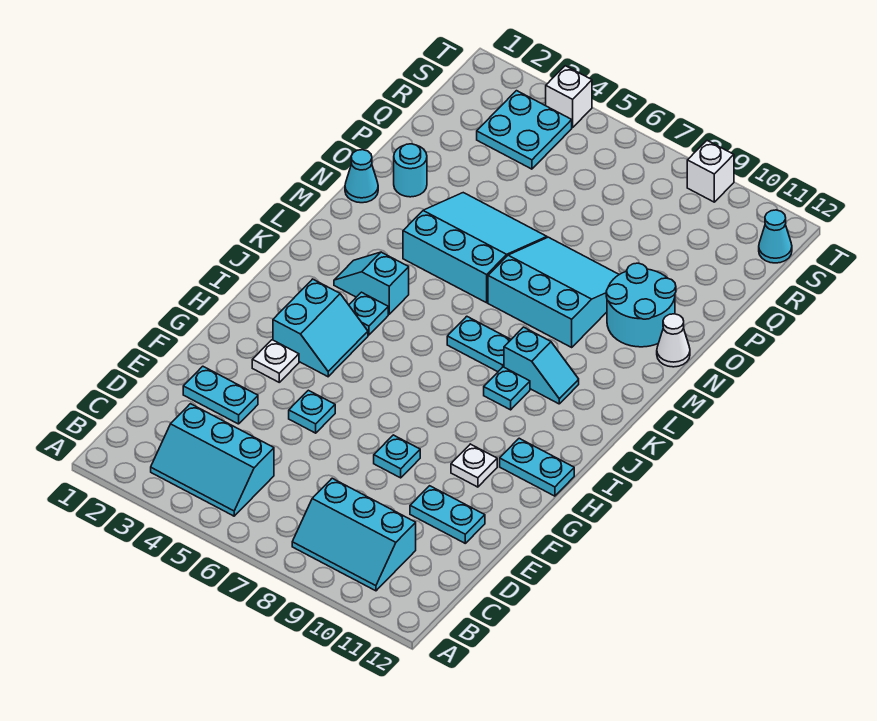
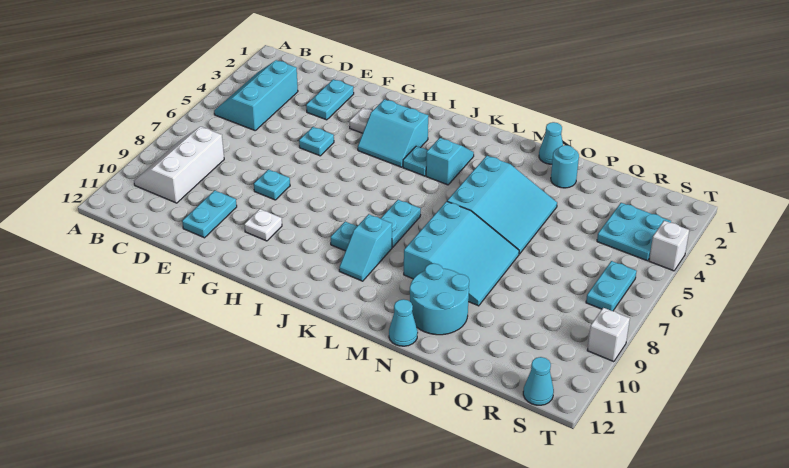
cyan 2x3 slope [292,478,416,591] -> white 2x3 slope [134,127,224,203]
cyan 1x2 plate [500,438,574,496] -> cyan 1x2 plate moved to [586,261,637,311]
white 1x1 cone [657,314,690,367] -> cyan 1x1 cone [389,299,418,346]

